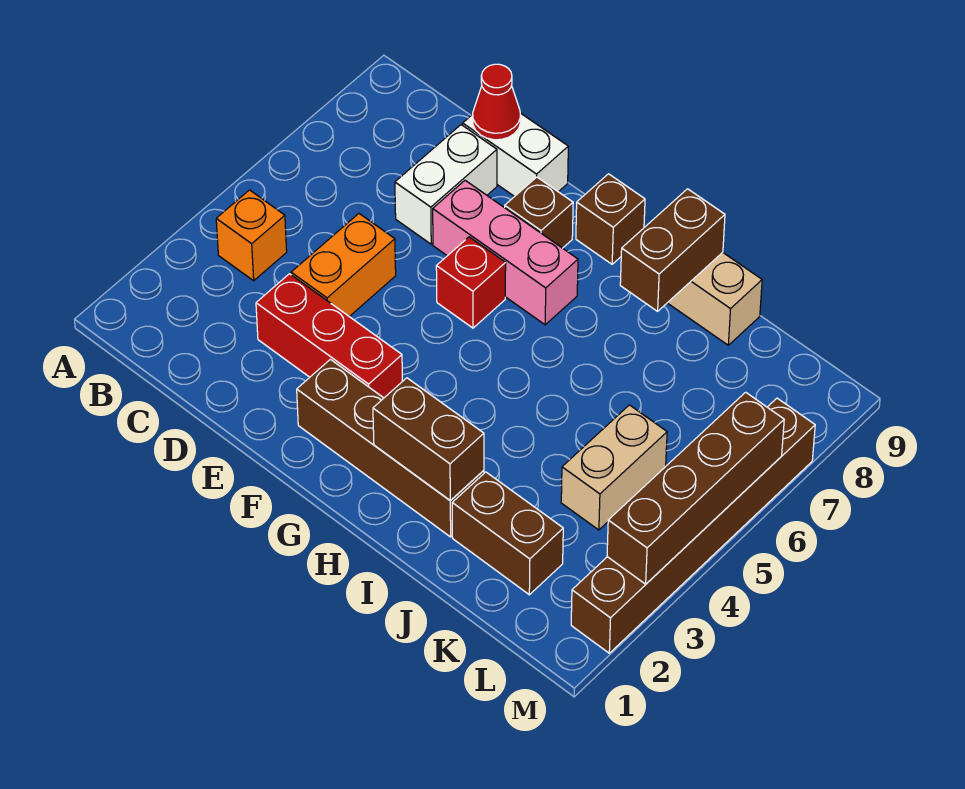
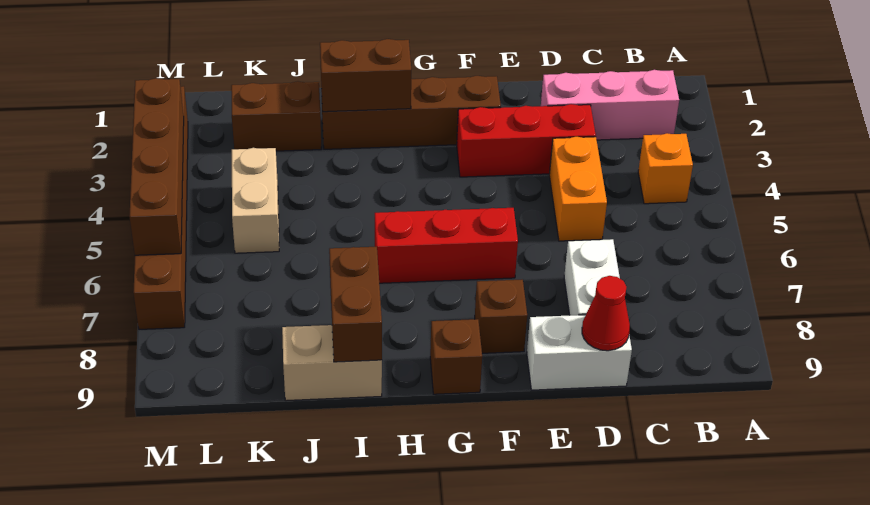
pink 1x3 brick [433,180,578,325] -> pink 1x3 brick moved to [541,70,679,140]
red 1x1 brick [436,237,506,328] -> red 1x3 brick [375,208,518,283]

